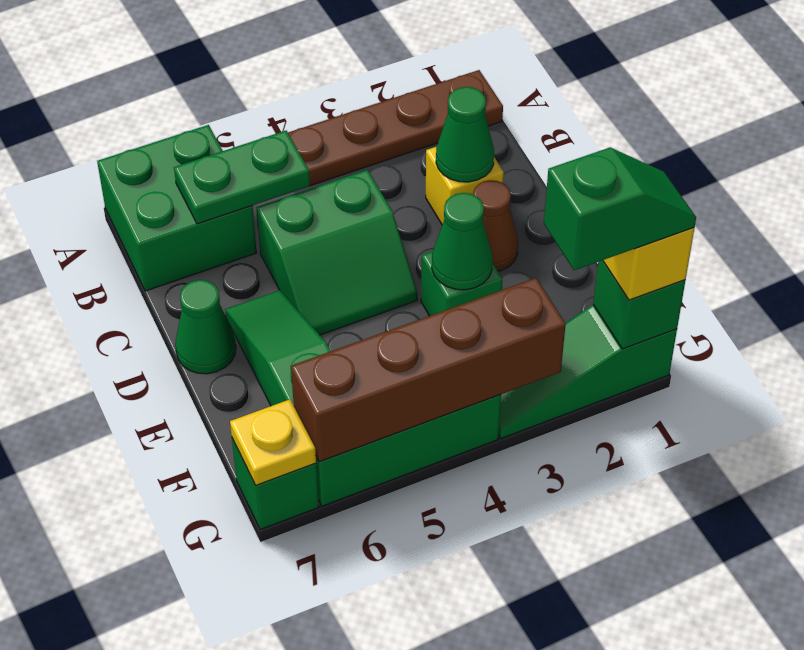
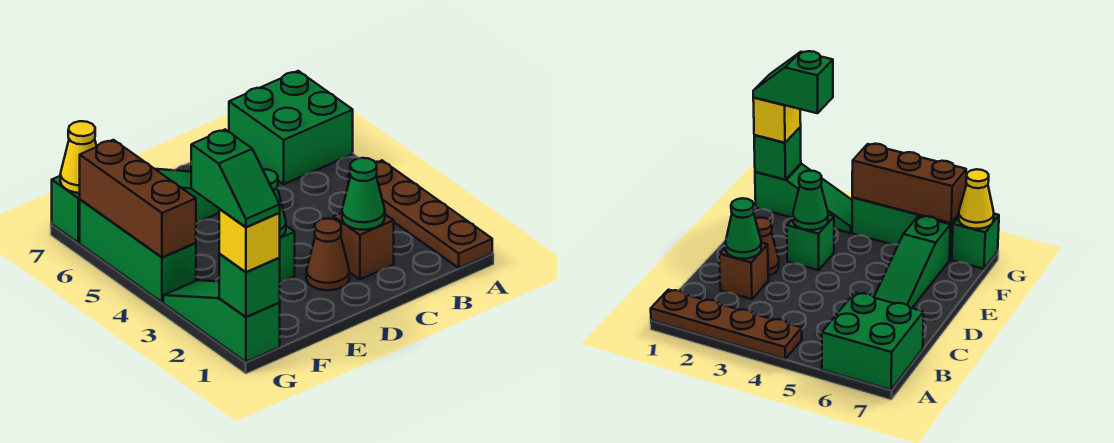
green 1x2 plate [174,131,310,224] -> none
yellow 1x1 brick [426,147,504,225] -> brown 1x1 brick [333,213,394,279]
green 2x2 slope [256,170,417,335] -> none
green 1x1 cone [175,280,236,374] -> none
brown 1x4 brick [291,278,566,462] -> brown 1x3 brick [80,140,196,257]
yellow 1x1 plate [230,399,316,485] -> yellow 1x1 cone [60,121,97,193]

